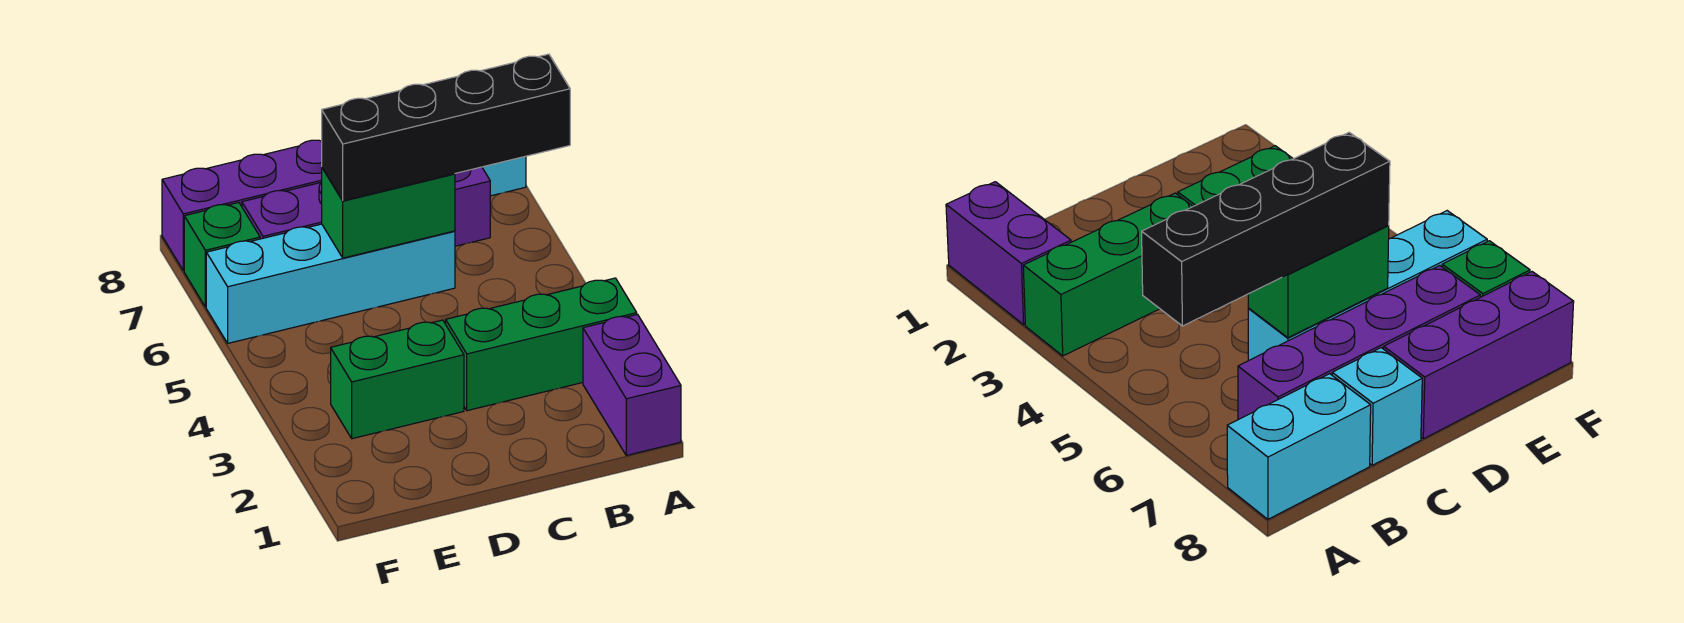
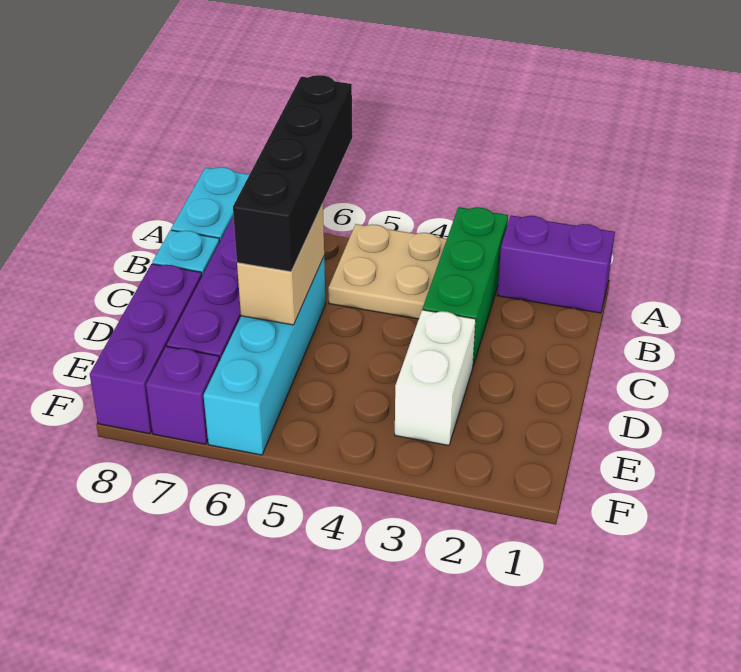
none -> tan 2x2 plate [328,224,447,319]
green 1x2 brick [322,168,455,258] -> tan 1x2 brick [237,204,324,325]
green 1x2 brick [331,320,464,439] -> white 1x2 brick [395,310,476,446]
green 1x1 brick [184,203,260,307] -> purple 1x1 brick [146,347,220,444]

